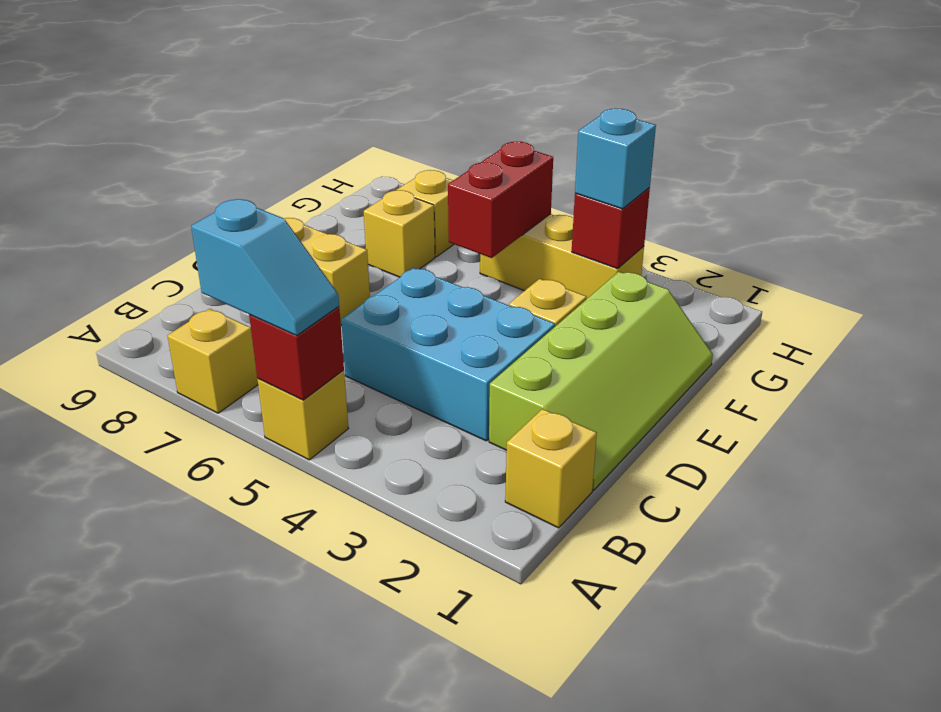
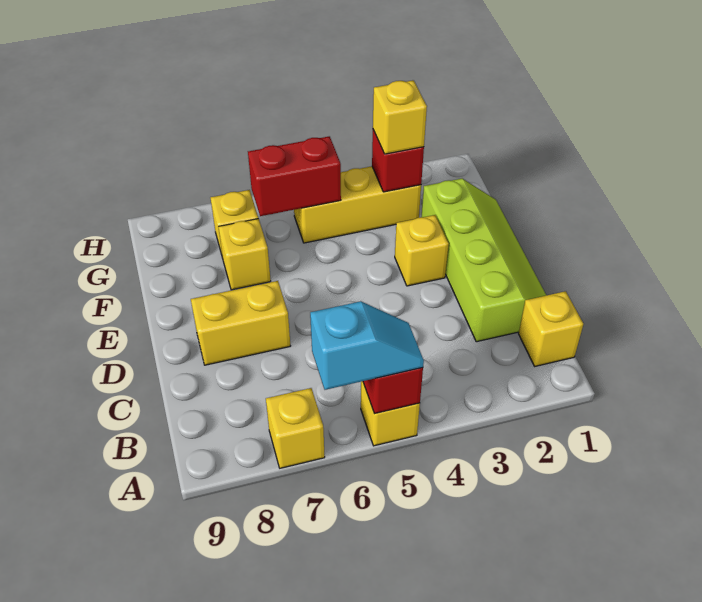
cyan 2x3 brick [341,268,555,441] -> none
red 1x2 brick [448,142,553,258] -> red 1x2 brick turned to [248,136,341,216]
cyan 1x1 brick [575,108,656,209] -> yellow 1x1 brick [373,80,427,154]

